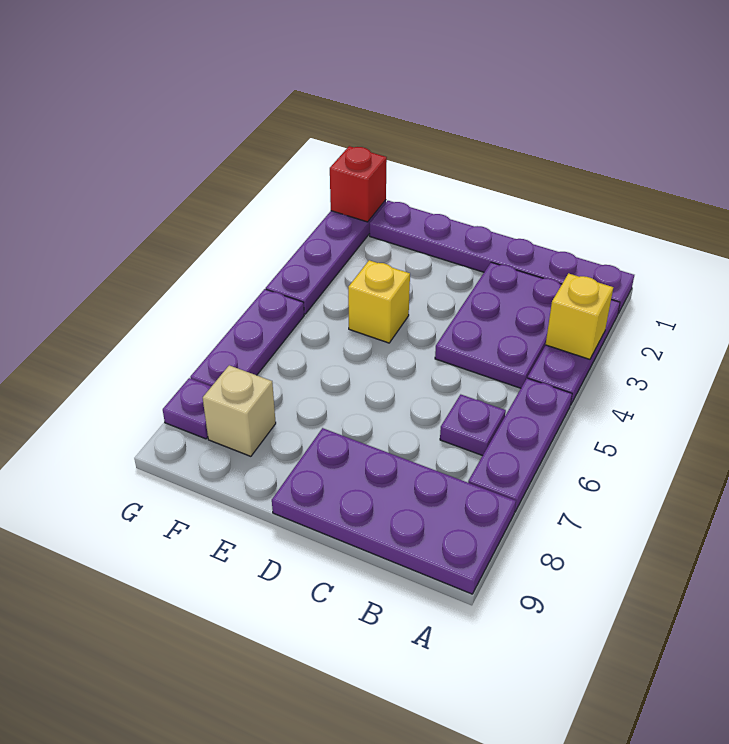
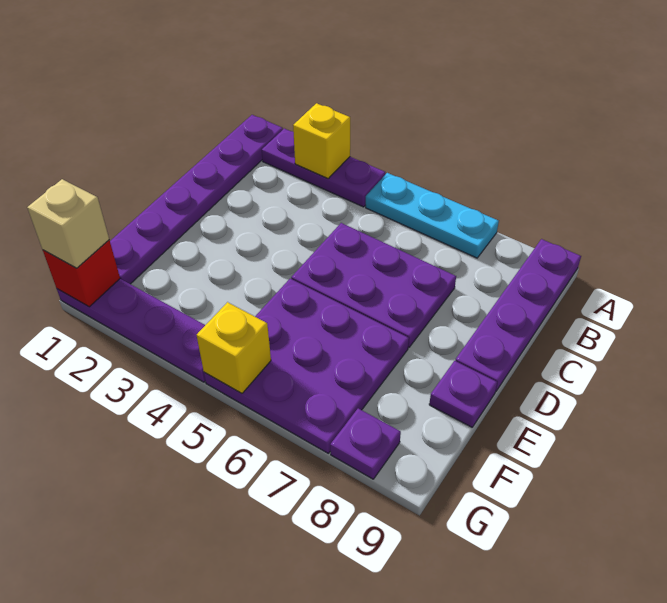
purple 1x3 plate [468,378,572,511] -> cyan 1x3 plate [366,173,499,258]
purple 2x4 plate [272,428,516,594] -> purple 1x4 plate [455,239,581,391]
purple 2x3 plate [435,262,562,388] -> purple 2x3 plate moved to [291,223,456,348]
purple 1x1 plate [440,395,506,456] -> purple 1x1 plate moved to [429,361,497,427]
yellow 1x1 brick [348,260,410,343] -> yellow 1x1 brick moved to [197,302,271,393]
tan 1x1 brick [203,365,276,456] -> tan 1x1 brick moved to [27,179,109,268]
purple 1x3 plate [190,289,304,386] -> purple 3x3 plate [204,279,409,453]

